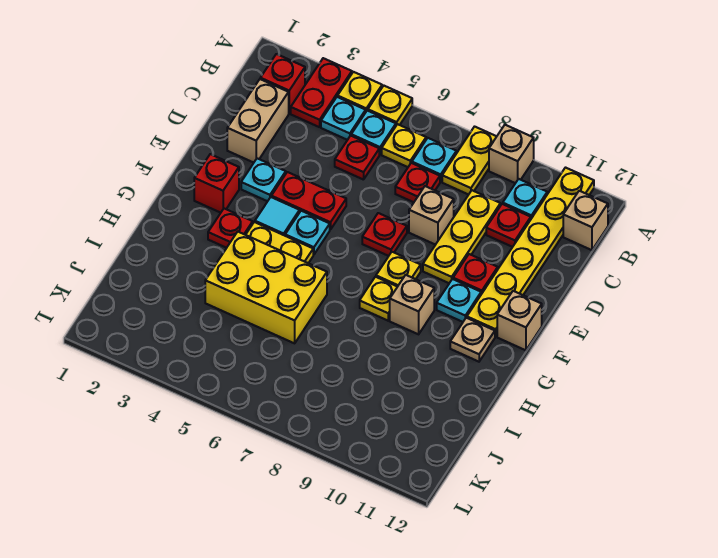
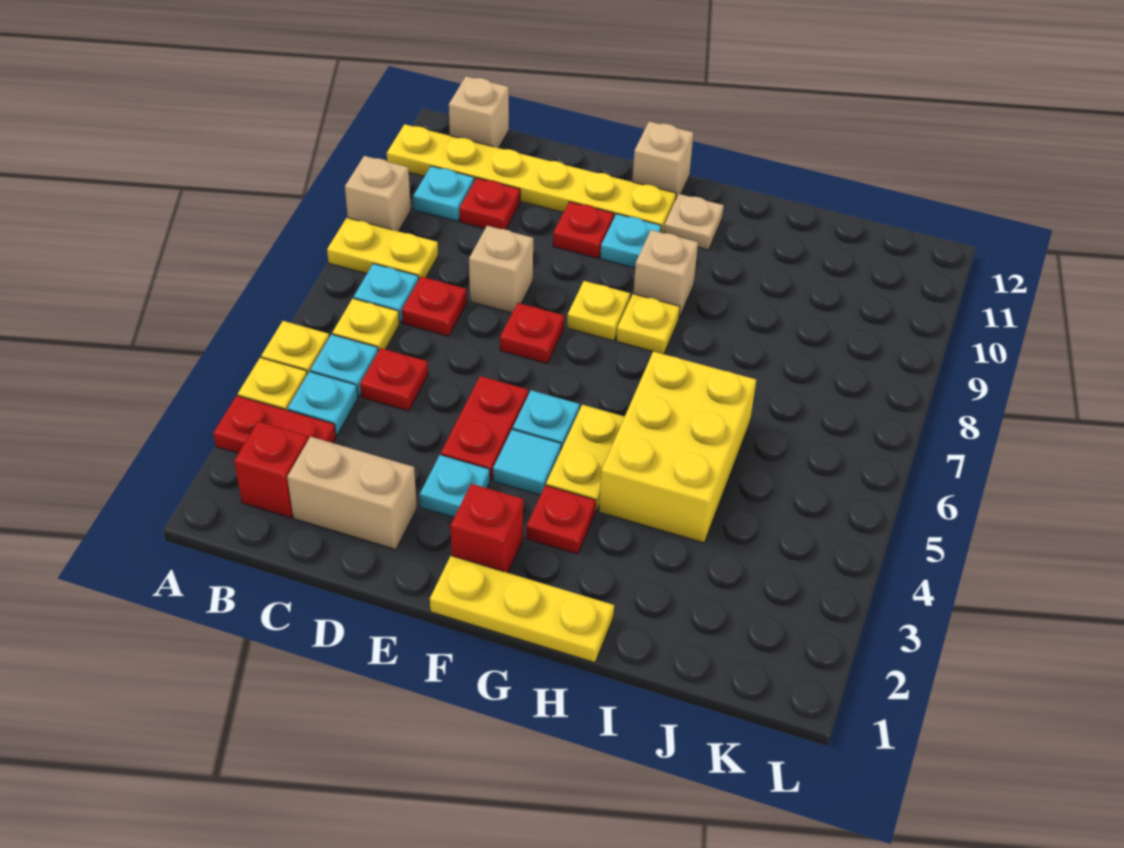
yellow 1x3 plate [423,190,500,283] -> yellow 1x3 plate moved to [430,556,614,662]

